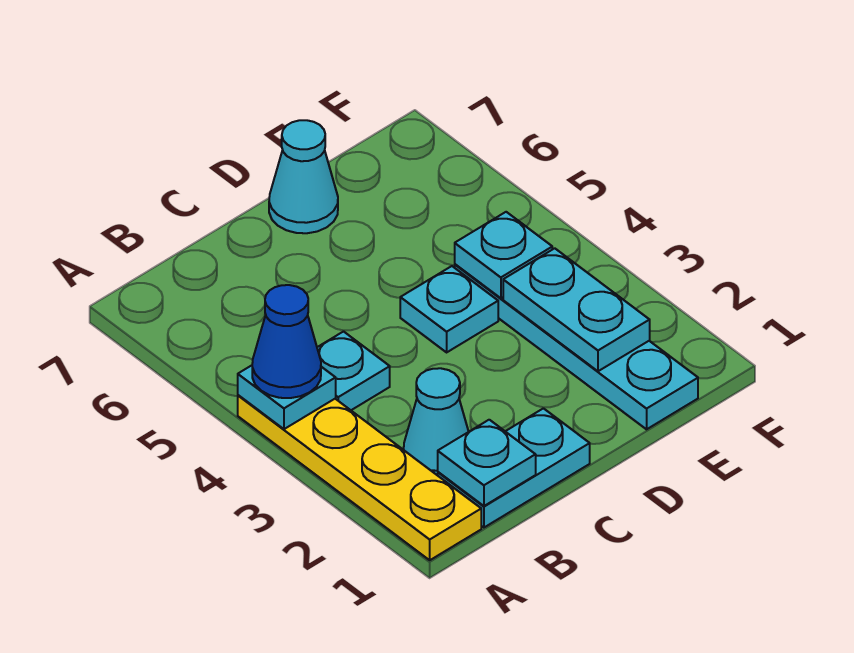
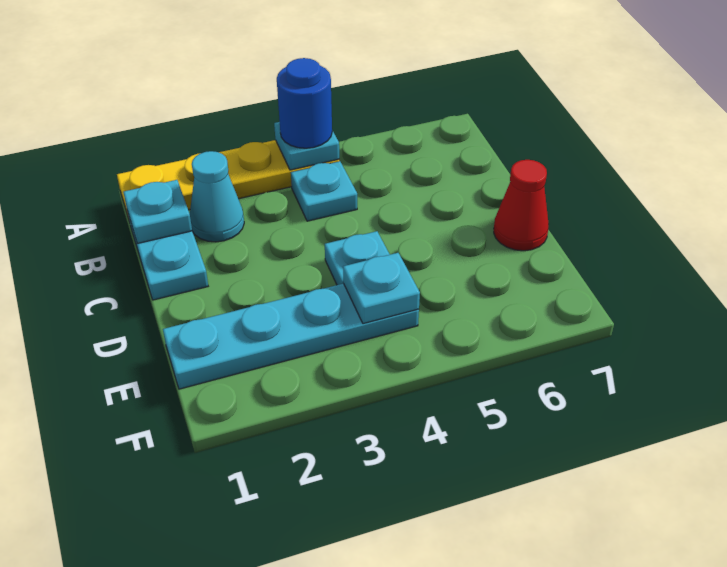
blue 1x1 cone [252,285,321,398] -> blue 1x1 round brick [277,58,332,148]
cyan 1x1 cone [269,120,338,233] -> red 1x1 cone [494,160,549,251]
cyan 1x2 plate [503,248,650,371] -> none

